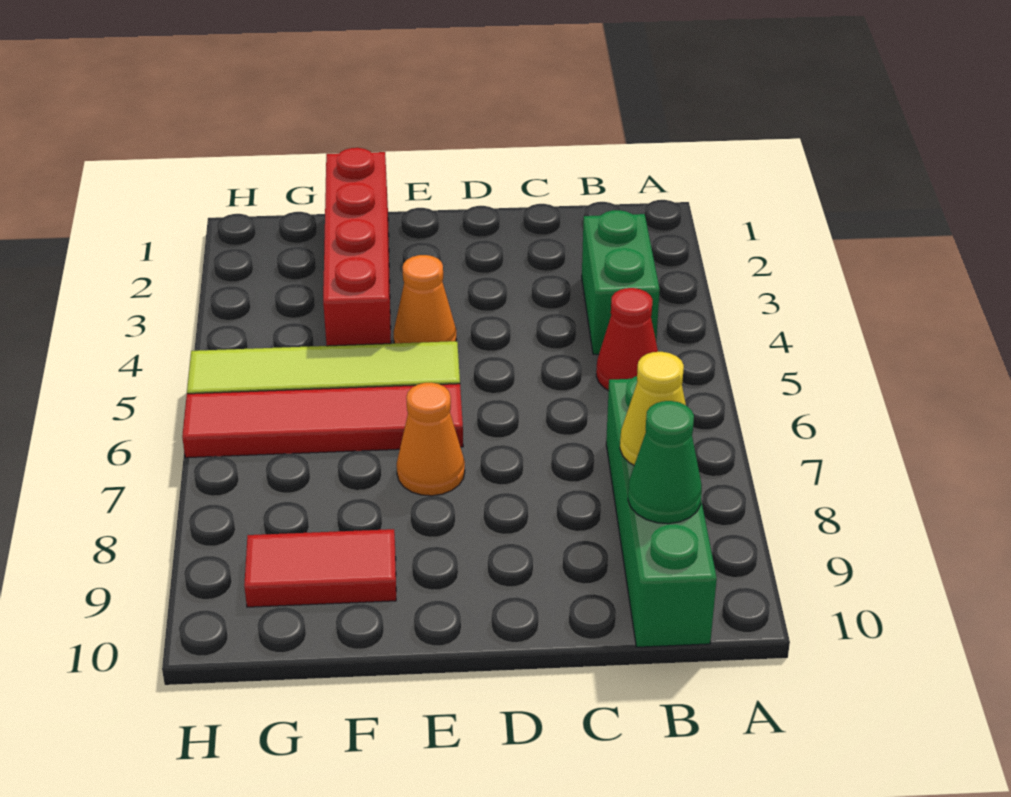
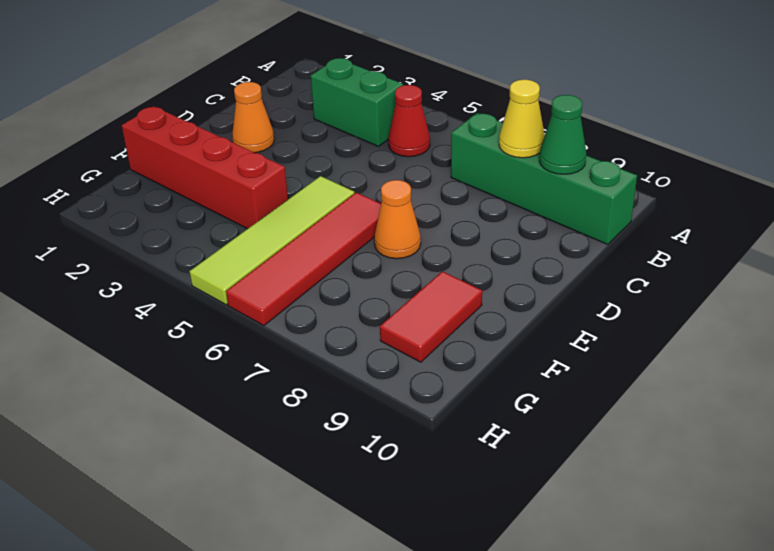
orange 1x1 cone [394,255,456,343] -> orange 1x1 cone moved to [232,82,274,153]

